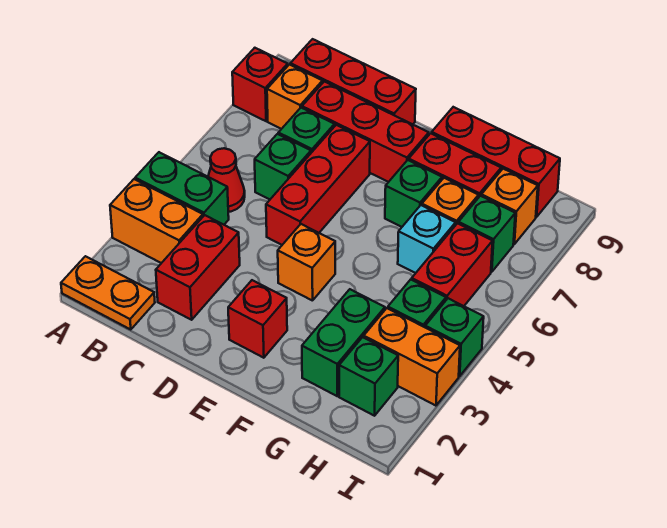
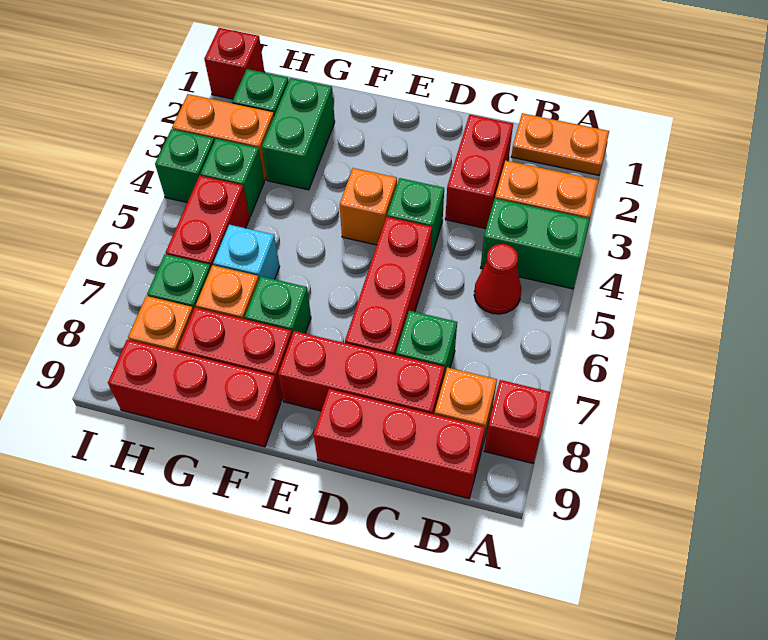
green 1x1 brick [255,134,311,199] -> green 1x1 brick moved to [387,178,444,257]
red 1x1 brick [228,280,287,358] -> red 1x1 brick moved to [204,28,265,99]

